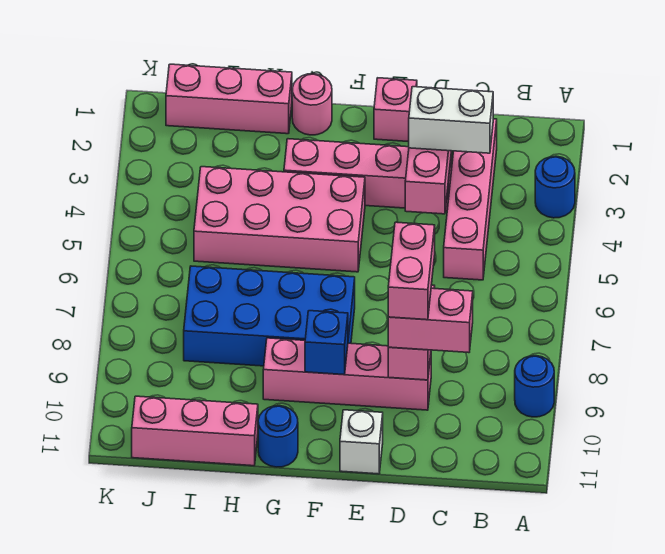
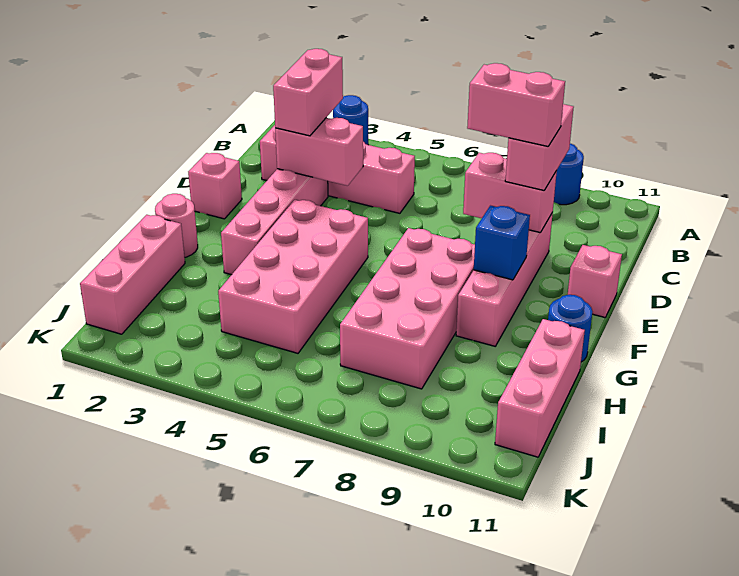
white 1x2 brick [409,87,493,153] -> pink 1x2 brick [273,49,343,136]
white 1x1 brick [340,410,383,474] -> pink 1x1 brick [568,245,622,317]
blue 2x4 brick [184,266,355,366] -> pink 2x4 brick [340,228,475,389]

